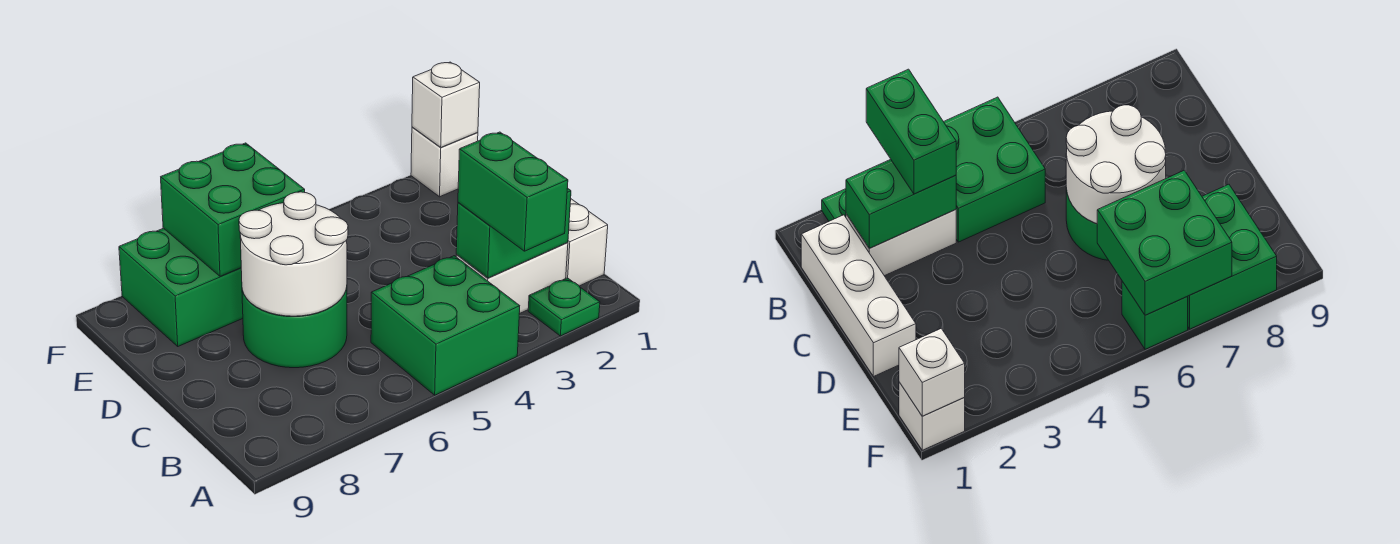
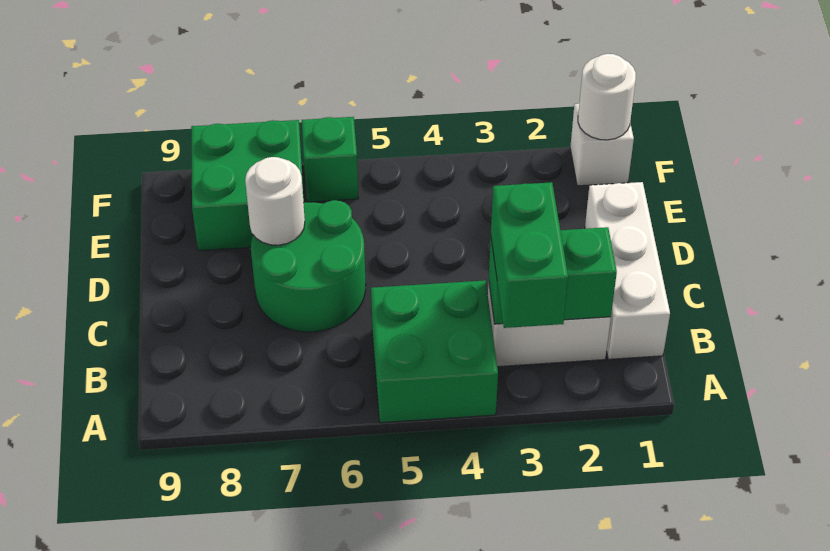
green 1x1 plate [528,278,600,336] -> none
white 2x2 round brick [239,192,348,316] -> white 1x1 round brick [245,157,305,245]
green 2x2 brick [161,143,305,276] -> none
white 1x1 brick [412,62,480,147] -> white 1x1 round brick [578,54,636,140]

